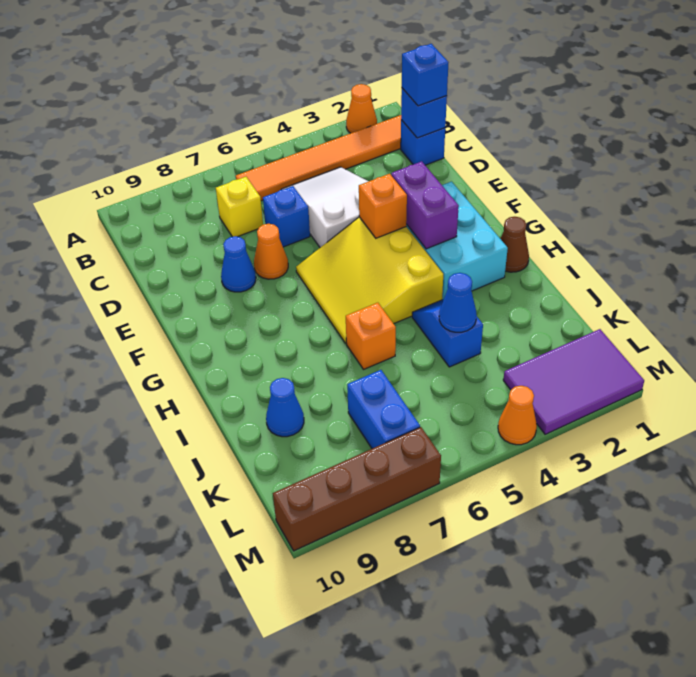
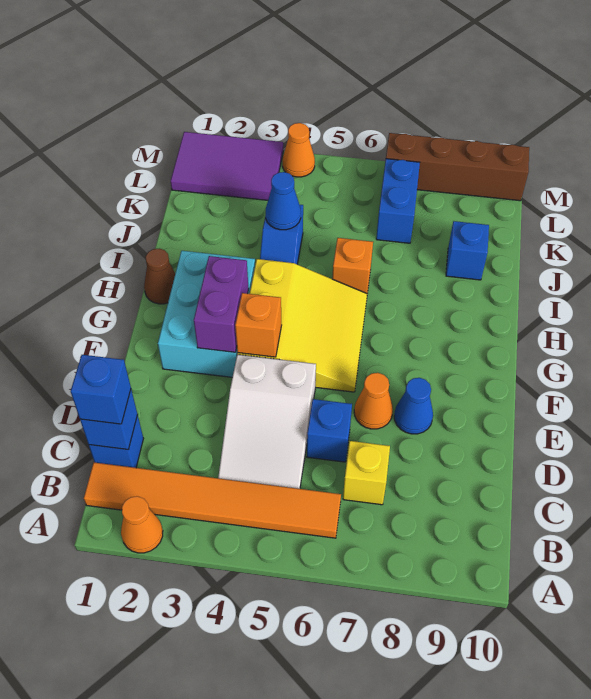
blue 1x1 cone [266,378,304,437] -> blue 1x1 brick [446,221,489,280]

